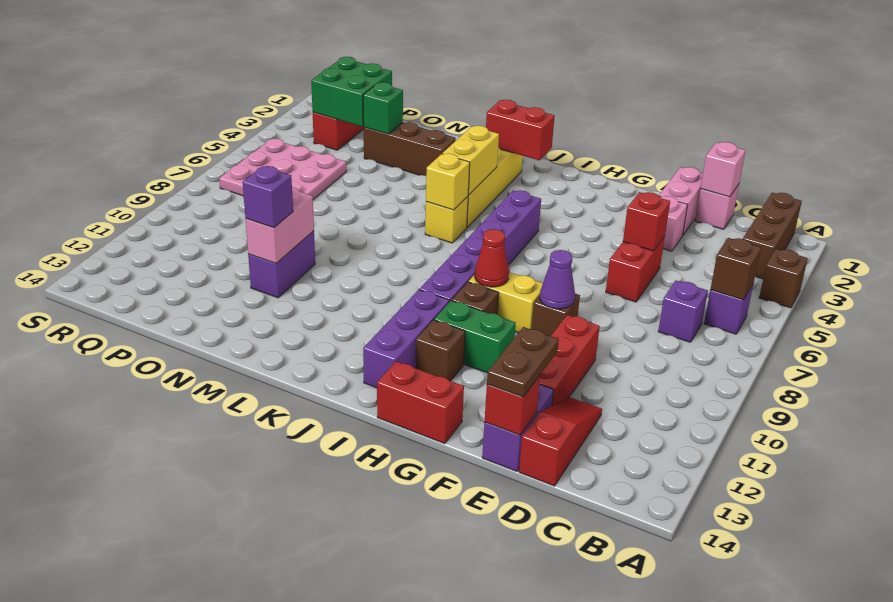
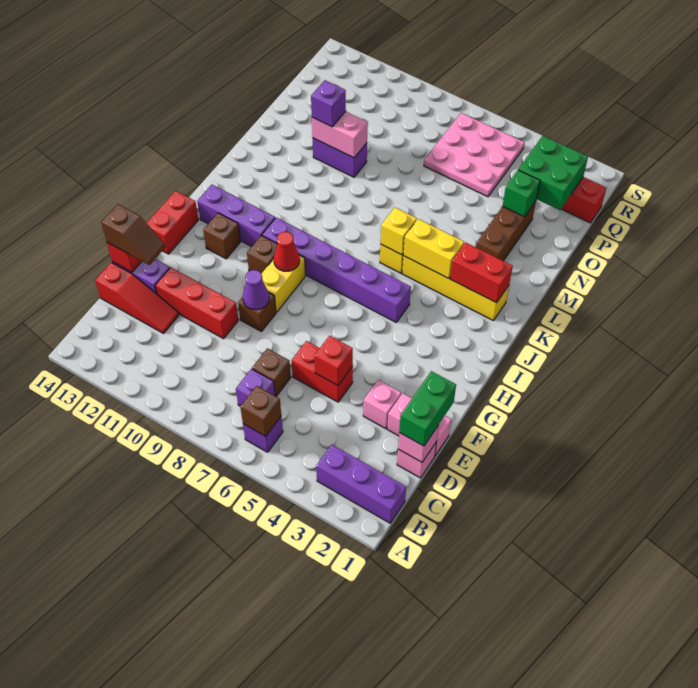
brown 1x1 brick [759,249,808,308] -> brown 1x1 brick moved to [252,348,291,396]
brown 1x3 brick [743,193,802,279] -> purple 1x3 brick [316,445,406,523]
brown 1x2 plate [487,327,559,397] -> brown 1x2 slope [101,204,165,265]
green 1x2 brick [434,300,516,373] -> green 1x2 brick moved to [399,371,456,446]
red 1x2 brick [486,100,555,160] -> red 1x2 brick turned to [450,242,513,303]

